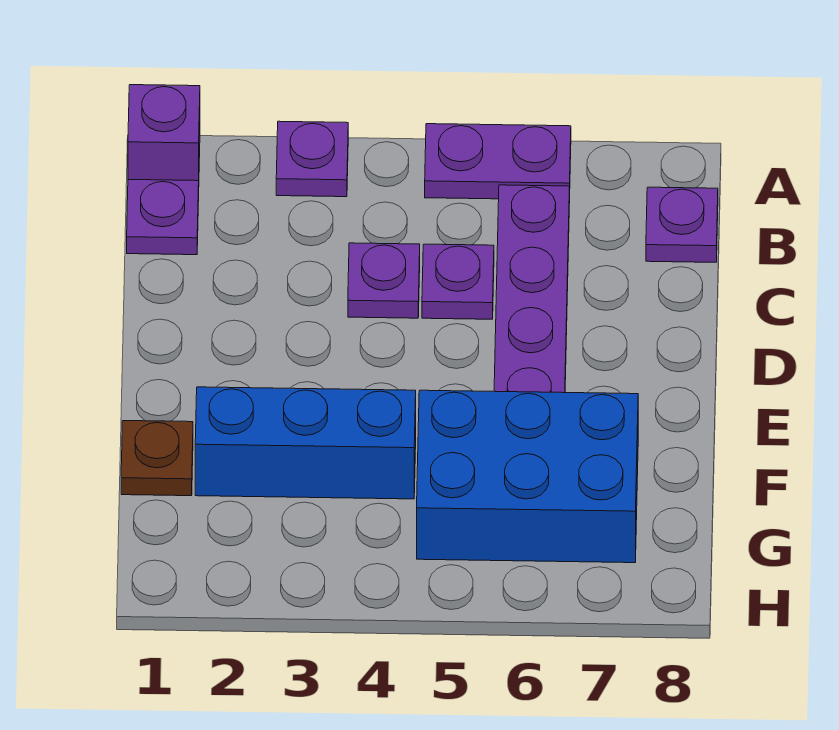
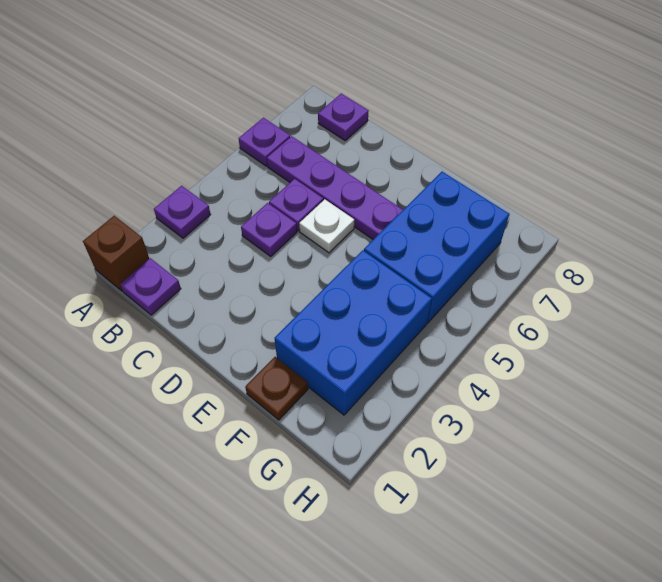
purple 1x1 brick [128,85,200,181] -> brown 1x1 brick [83,216,149,291]
purple 1x2 plate [425,124,571,199] -> purple 1x1 plate [239,118,290,166]
none -> white 1x1 plate [299,199,354,253]
blue 1x3 brick [195,387,416,499] -> blue 2x3 brick [275,250,432,415]

